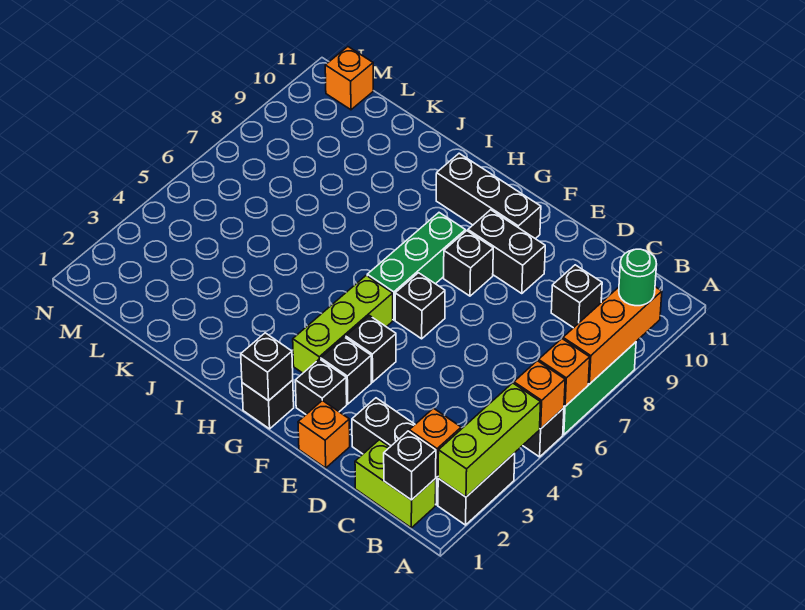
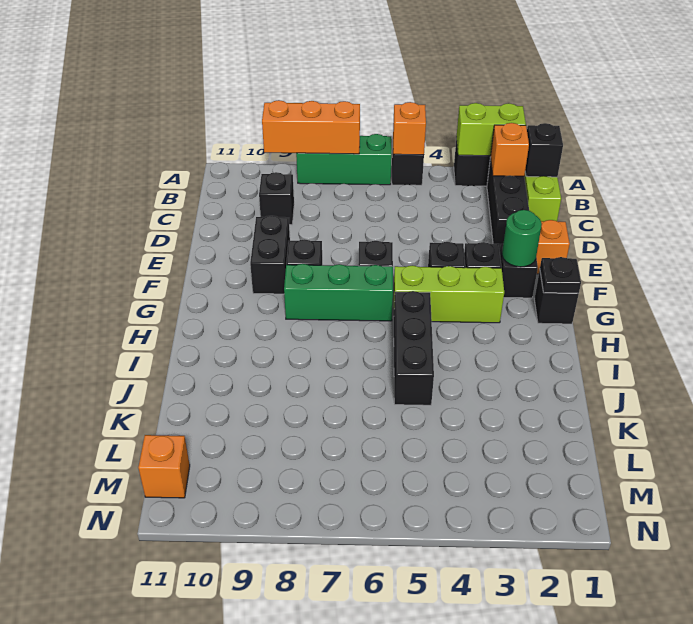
lime 1x3 brick [438,383,541,497] -> lime 1x2 brick [456,103,526,156]
orange 1x1 brick [539,339,590,406] -> none
green 1x1 round brick [619,249,657,306] -> green 1x1 round brick moved to [502,210,542,267]
black 1x3 brick [436,153,541,239] -> black 1x3 brick moved to [394,291,434,405]
black 1x1 brick [241,333,293,401] -> black 1x1 plate [540,257,581,293]

